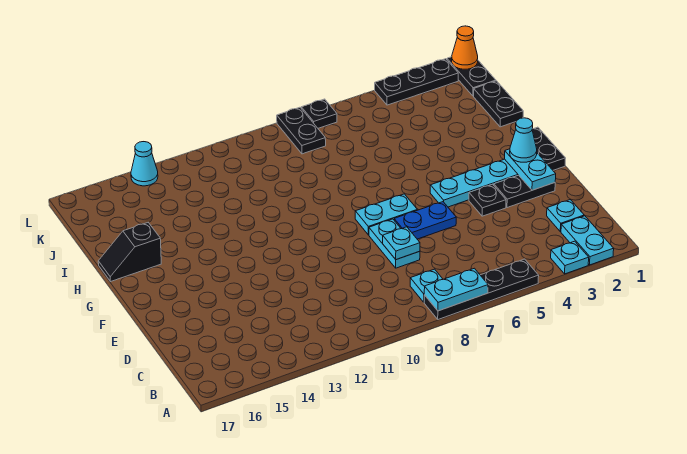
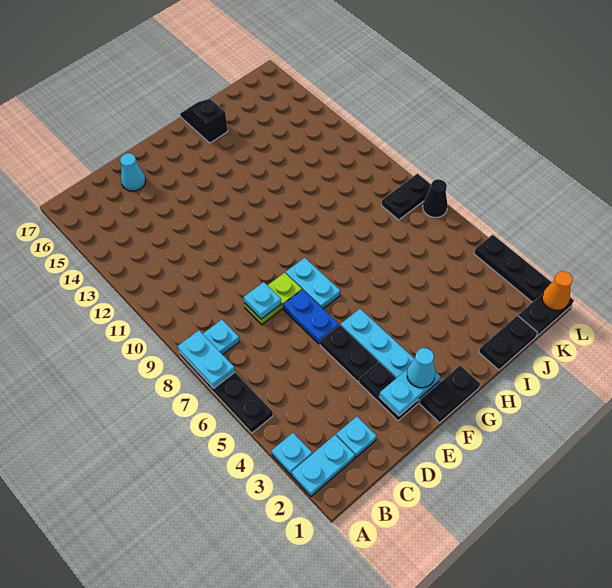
cyan 1x2 plate [369,219,420,268] -> lime 1x2 plate [244,273,302,324]
black 1x1 plate [469,184,506,216] -> black 1x2 plate [320,325,378,381]
black 1x1 plate [301,99,337,128] -> black 1x1 cone [423,179,448,217]
cyan 1x1 cone [131,142,158,186] -> cyan 1x1 cone moved to [120,153,146,191]

